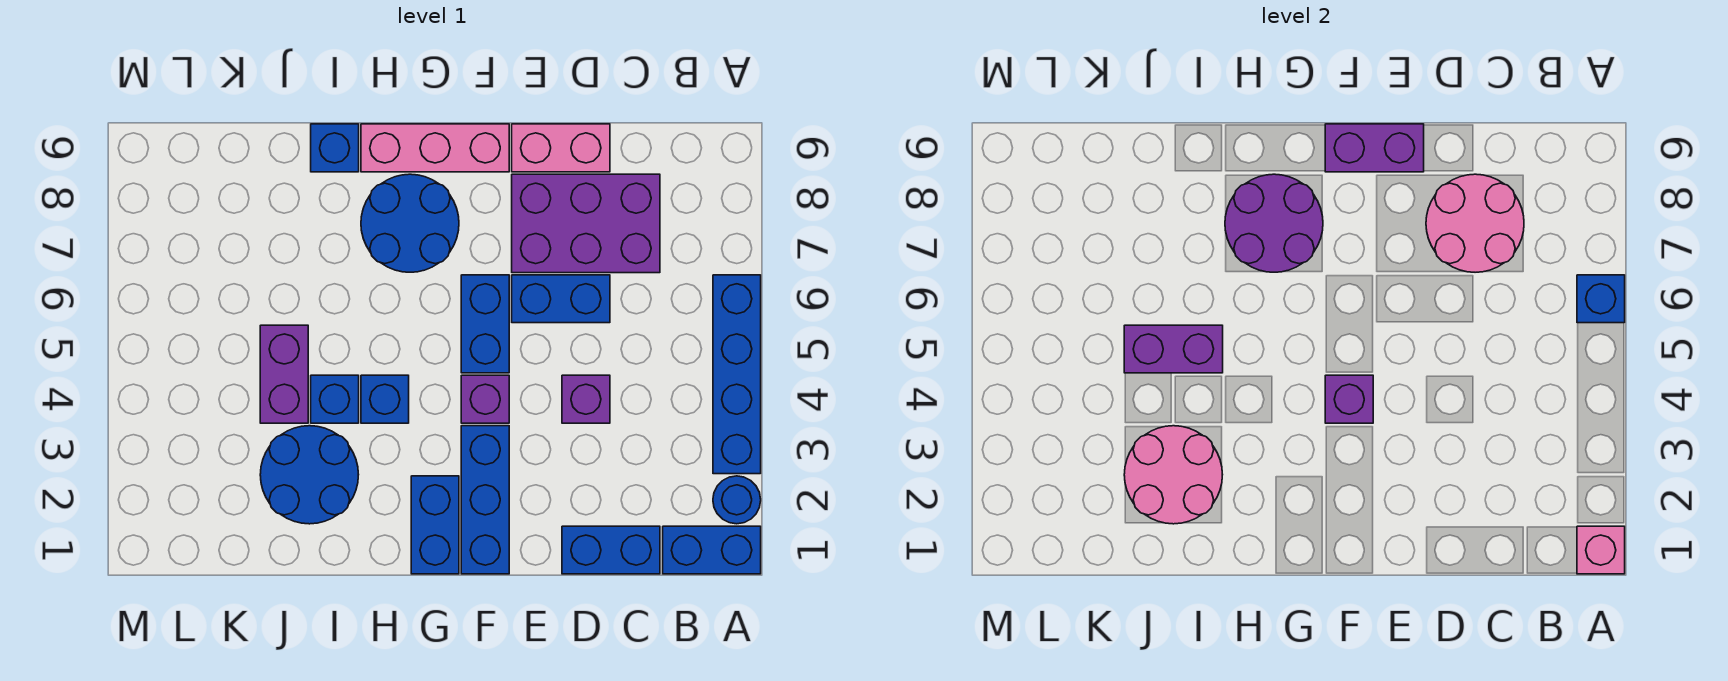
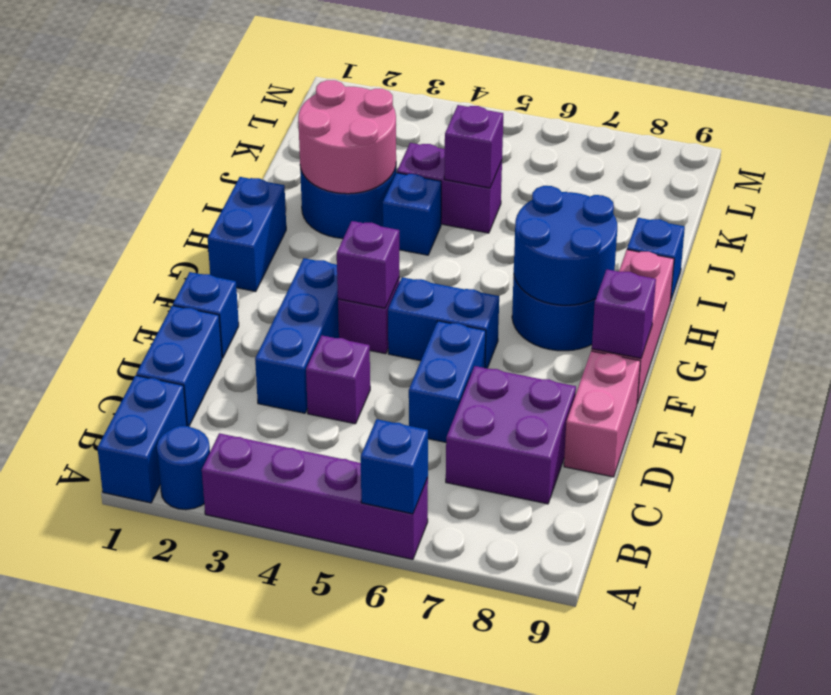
pink 1x1 brick [1577,526,1625,574] -> none
blue 1x4 brick [713,275,761,474] -> purple 1x4 brick [202,433,428,559]
purple 2x3 brick [512,174,660,273] -> purple 2x2 brick [446,366,576,504]
pink 2x2 round brick [1426,174,1524,272] -> none
purple 1x2 brick [1325,124,1424,172] -> purple 1x1 brick [592,270,656,358]
blue 1x3 brick [461,426,509,574] -> blue 1x3 brick turned to [255,258,339,413]
blue 1x2 brick [411,476,459,574] -> blue 1x2 brick turned to [208,177,286,292]
purple 2x2 round brick [1225,174,1323,272] -> blue 2x2 round brick [514,186,617,305]
blue 1x1 brick [361,375,409,423] -> blue 1x1 brick moved to [173,272,239,358]
purple 1x2 brick [1124,325,1223,373] -> purple 1x1 brick [444,105,503,188]

